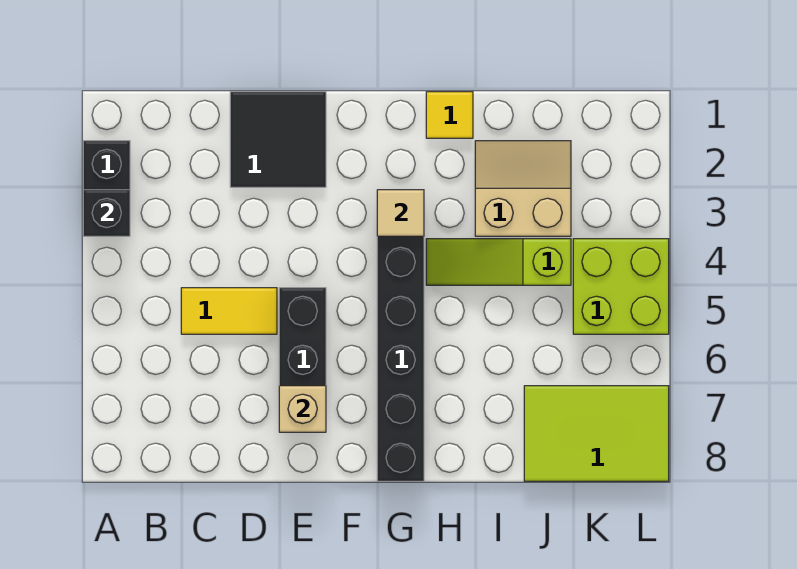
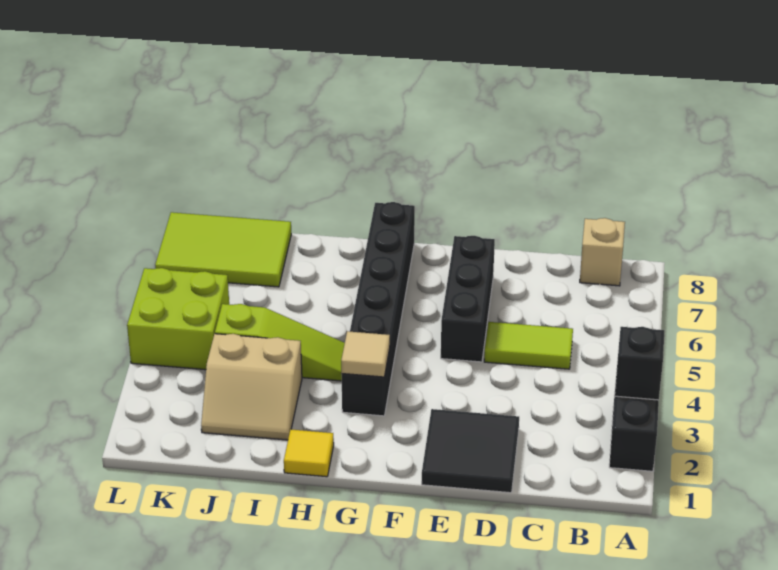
yellow 1x2 tile [181,288,277,334] -> lime 1x2 tile [484,322,573,369]
tan 1x1 brick [279,386,326,432] -> tan 1x1 brick moved to [580,218,625,286]

